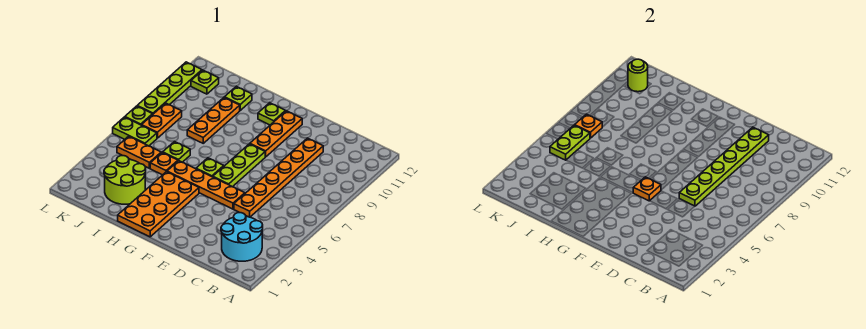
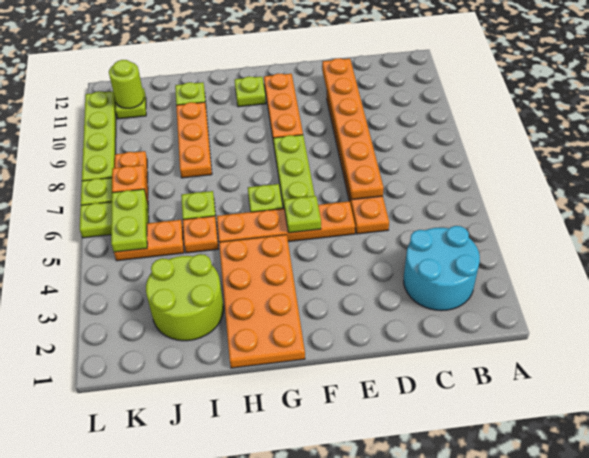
lime 1x6 plate [679,127,769,206] -> orange 1x6 plate [322,58,384,200]
orange 1x1 plate [633,177,661,201] -> lime 1x1 plate [284,196,321,233]

